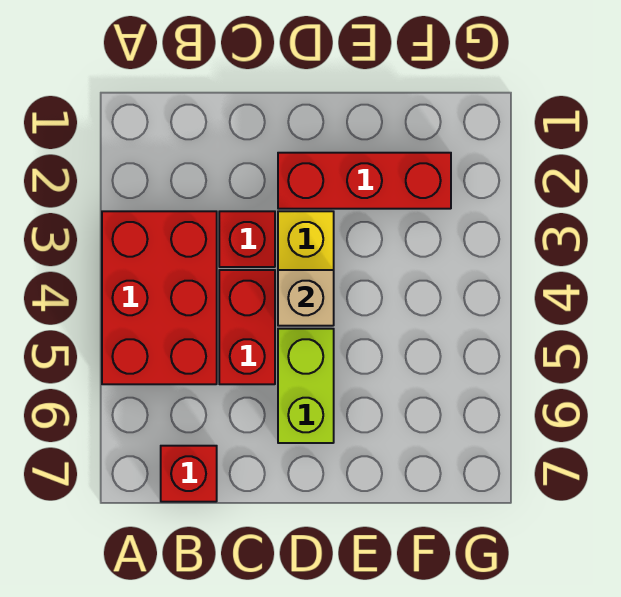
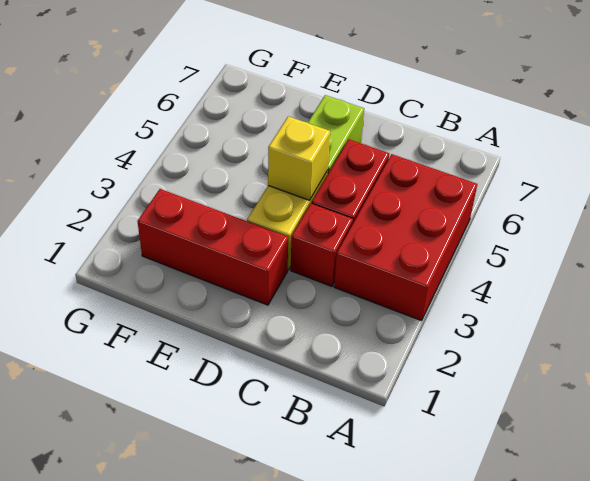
red 1x1 brick [161,446,217,502] -> none
tan 1x1 brick [278,270,334,326] -> yellow 1x1 brick [268,116,330,200]

